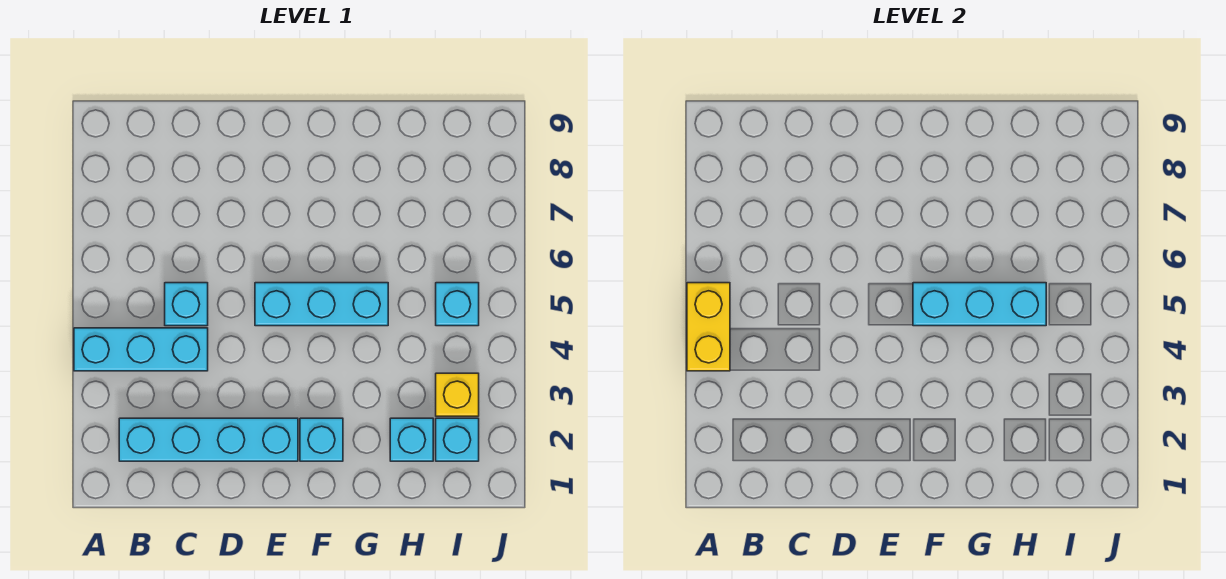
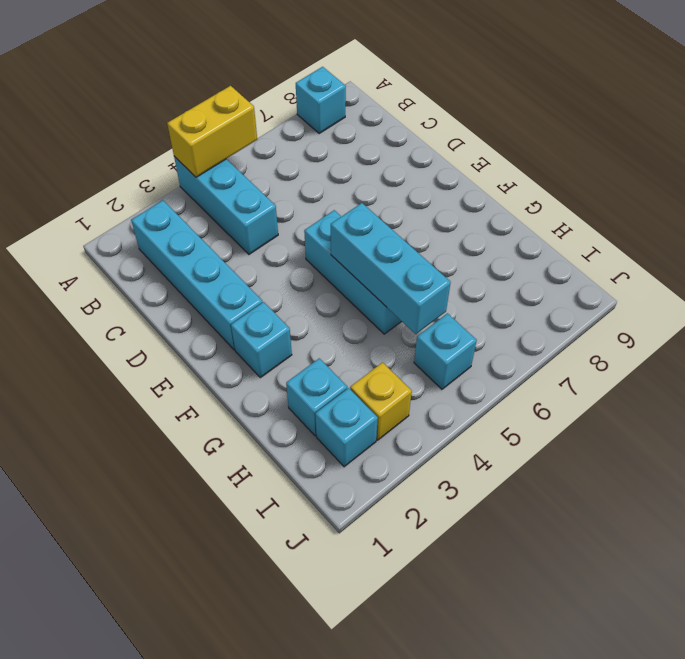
cyan 1x1 brick [165,283,208,326] -> cyan 1x1 brick moved to [296,67,346,133]

